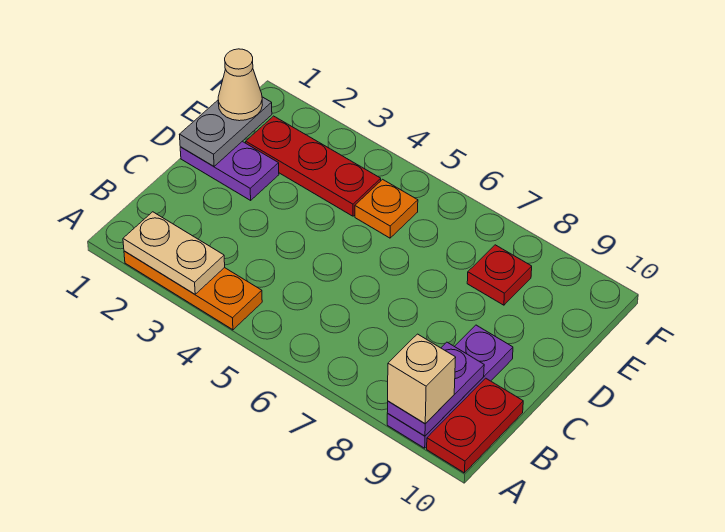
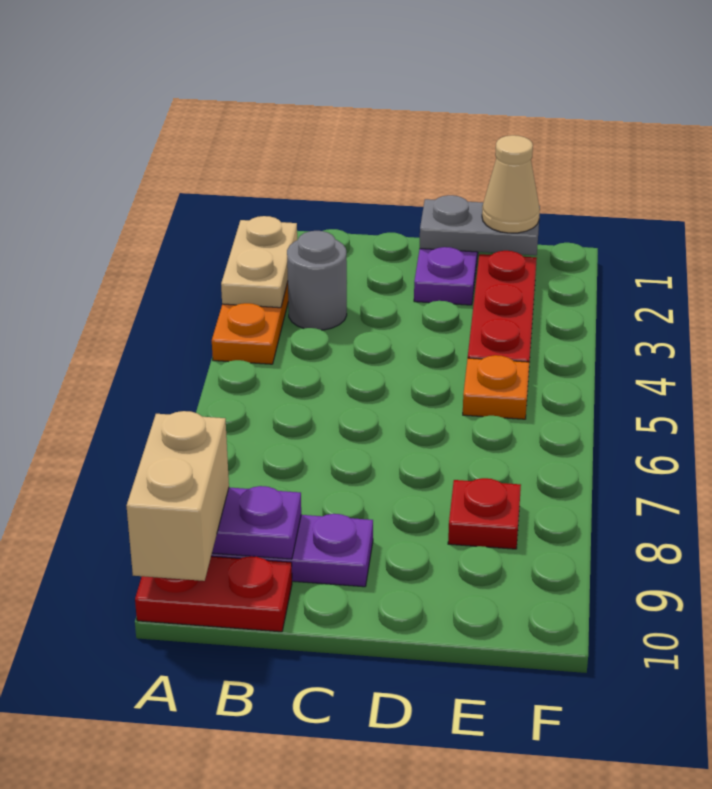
tan 1x1 brick [388,334,456,424] -> tan 1x2 brick [127,411,229,581]
none -> grey 1x1 round brick [287,231,347,330]

